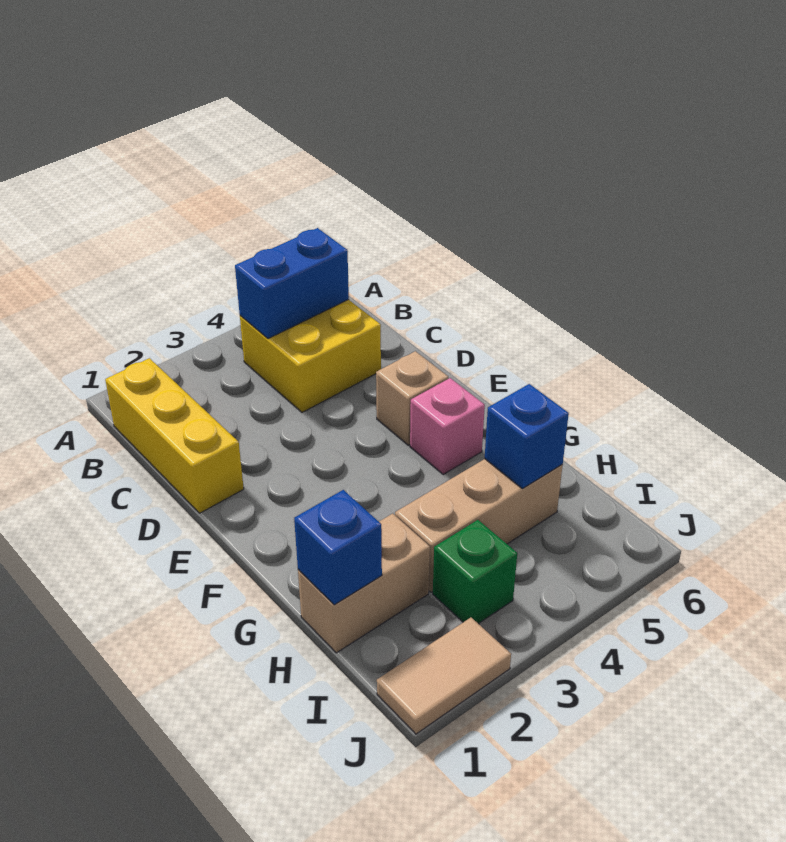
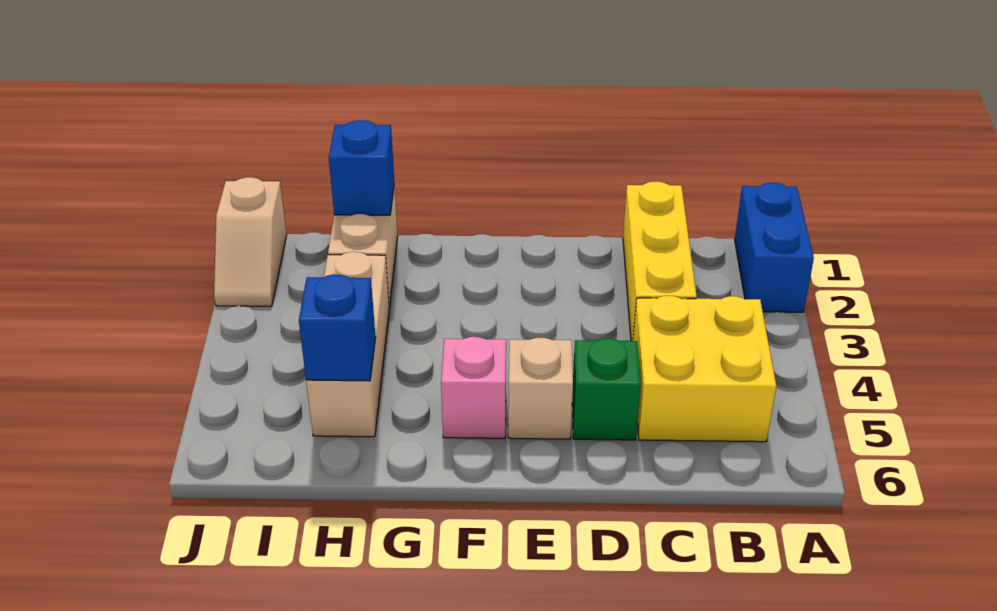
yellow 1x3 brick [105,358,244,513] -> yellow 1x3 brick turned to [623,182,697,341]
blue 1x2 brick [235,228,349,339] -> blue 1x2 brick moved to [735,183,814,312]
green 1x1 brick [433,520,517,624] -> green 1x1 brick moved to [572,338,641,440]
tan 1x2 tile [377,618,511,734] -> tan 1x2 slope [214,177,287,306]

